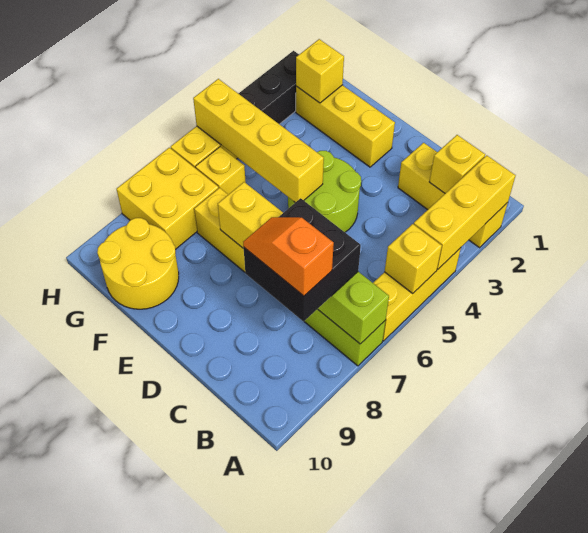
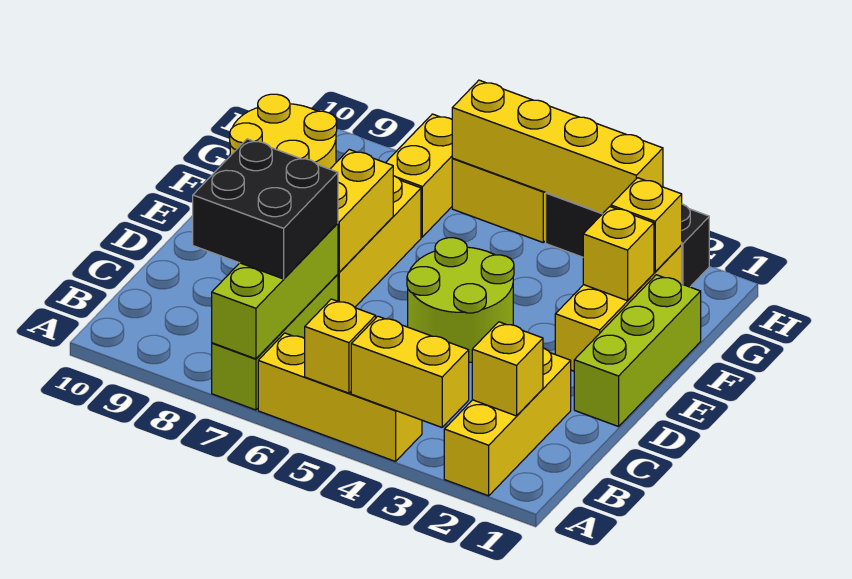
yellow 1x3 brick [414,155,516,269] -> yellow 1x2 brick [351,316,469,427]
orange 1x2 slope [243,217,334,296] -> none
none -> lime 1x3 brick [574,275,701,427]
yellow 1x4 brick [193,79,324,202] -> yellow 1x4 brick turned to [452,80,663,213]
yellow 1x1 brick [196,147,246,195] -> yellow 1x1 brick moved to [583,207,654,301]
yellow 2x2 brick [117,148,219,250] -> yellow 1x2 brick [386,114,453,237]

